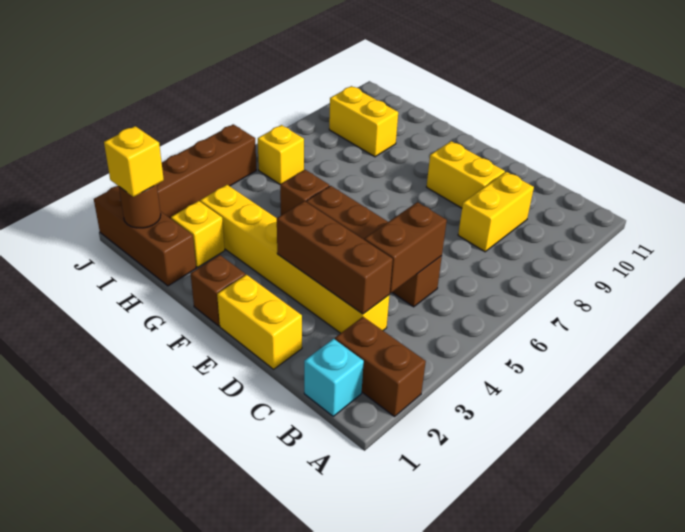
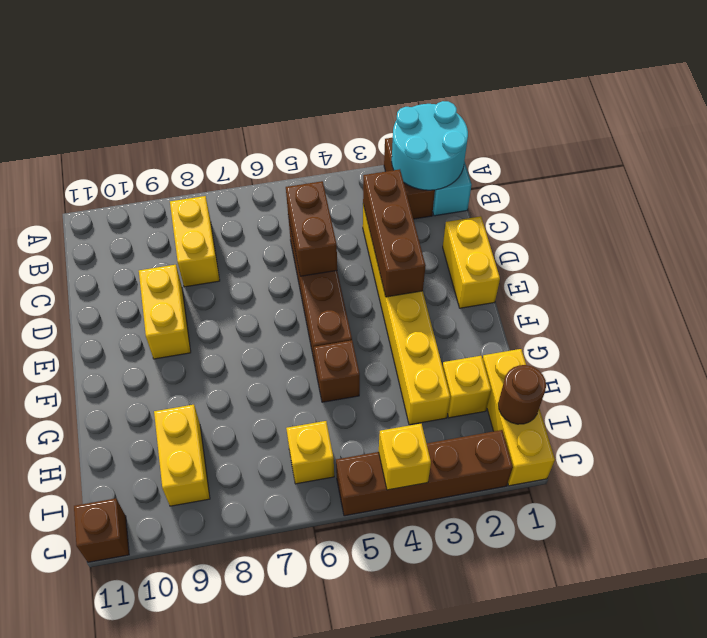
none -> cyan 2x2 round brick [392,101,468,190]
brown 1x2 brick [364,202,447,293] -> brown 1x2 brick turned to [286,181,337,276]
yellow 1x2 brick [458,172,534,252] -> yellow 1x2 brick turned to [170,196,220,287]
brown 1x1 brick [191,255,245,326] -> brown 1x1 brick moved to [74,498,129,562]
brown 1x3 brick [94,186,196,286] -> yellow 1x3 brick [483,349,555,486]
yellow 1x1 brick [104,126,164,197] -> yellow 1x1 brick moved to [379,424,431,490]

